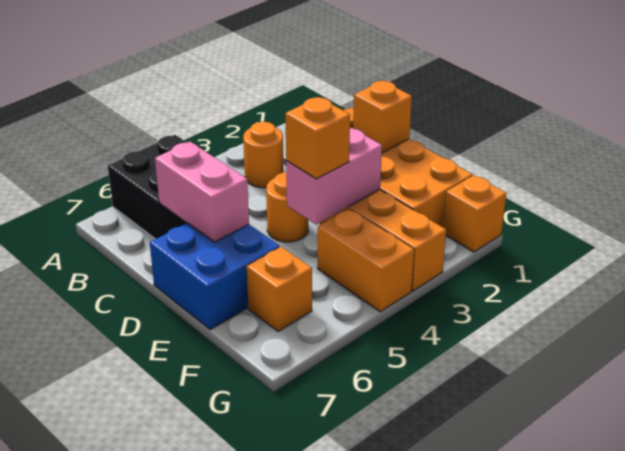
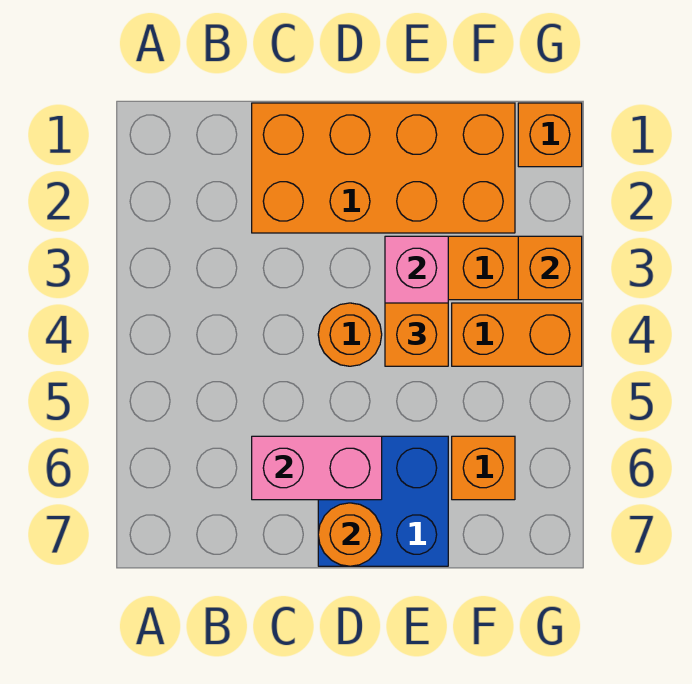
black 2x2 brick [108,135,187,239] -> none
orange 1x1 round brick [243,122,284,188] -> orange 1x1 round brick moved to [318,503,382,566]
orange 1x1 brick [353,81,412,153] -> orange 1x1 brick moved to [518,236,582,300]

